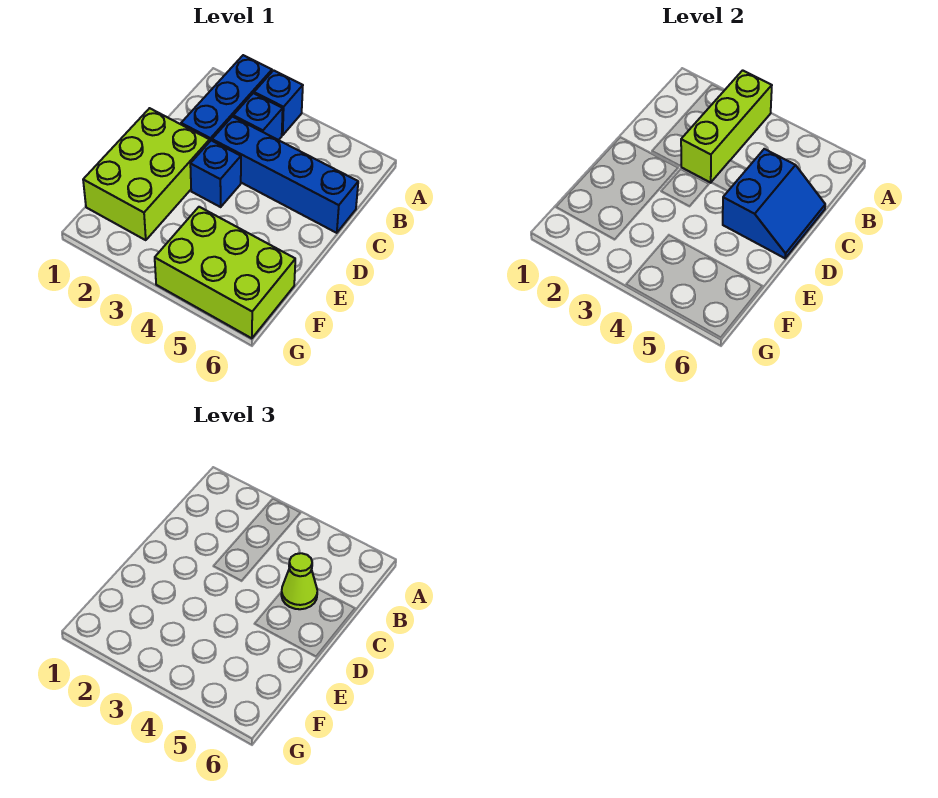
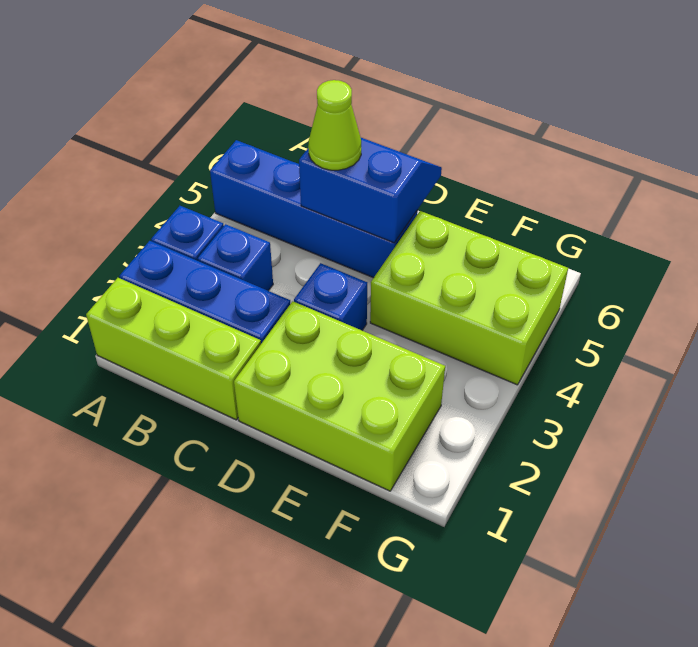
lime 1x3 brick [681,70,772,183] -> lime 1x3 brick moved to [86,278,261,420]
blue 1x4 brick [212,117,358,233] -> blue 1x4 brick turned to [210,140,418,278]
lime 2x3 brick [155,207,295,338] -> lime 2x3 brick turned to [370,211,568,385]

